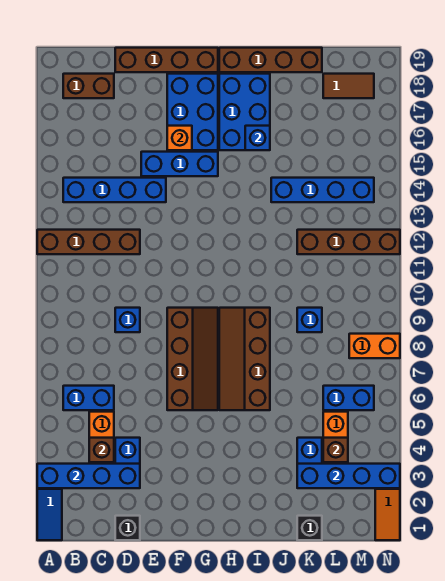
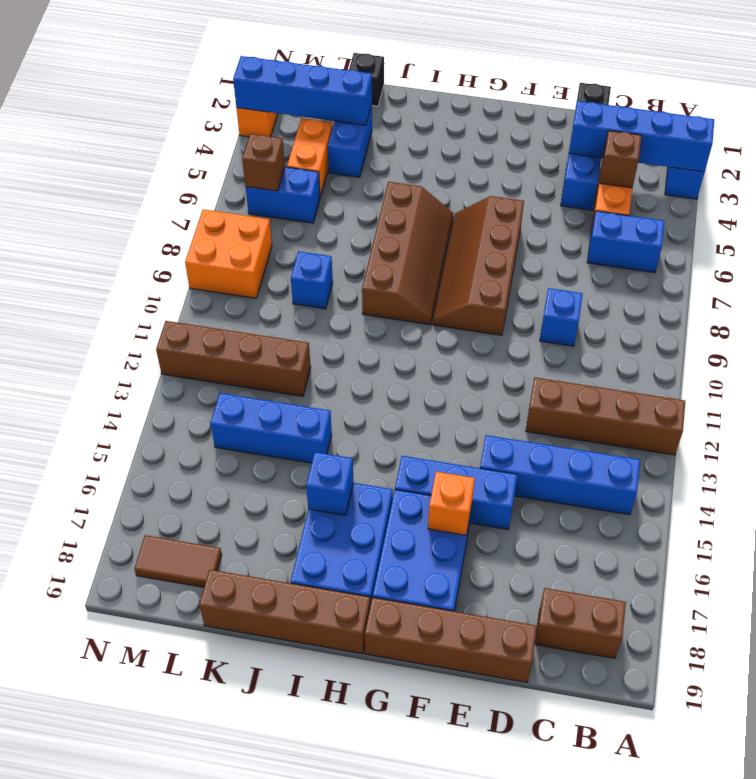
blue 1x4 brick [271,178,374,202] -> blue 1x3 brick [210,393,332,463]
brown 1x1 brick [323,438,348,462] -> brown 1x1 brick moved to [242,134,285,191]
orange 1x2 brick [349,334,400,358] -> orange 2x2 brick [185,209,272,298]

